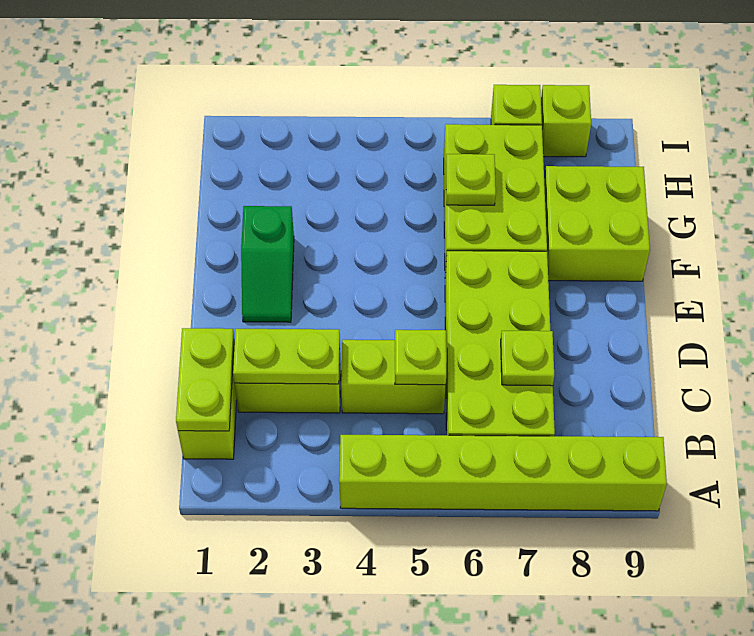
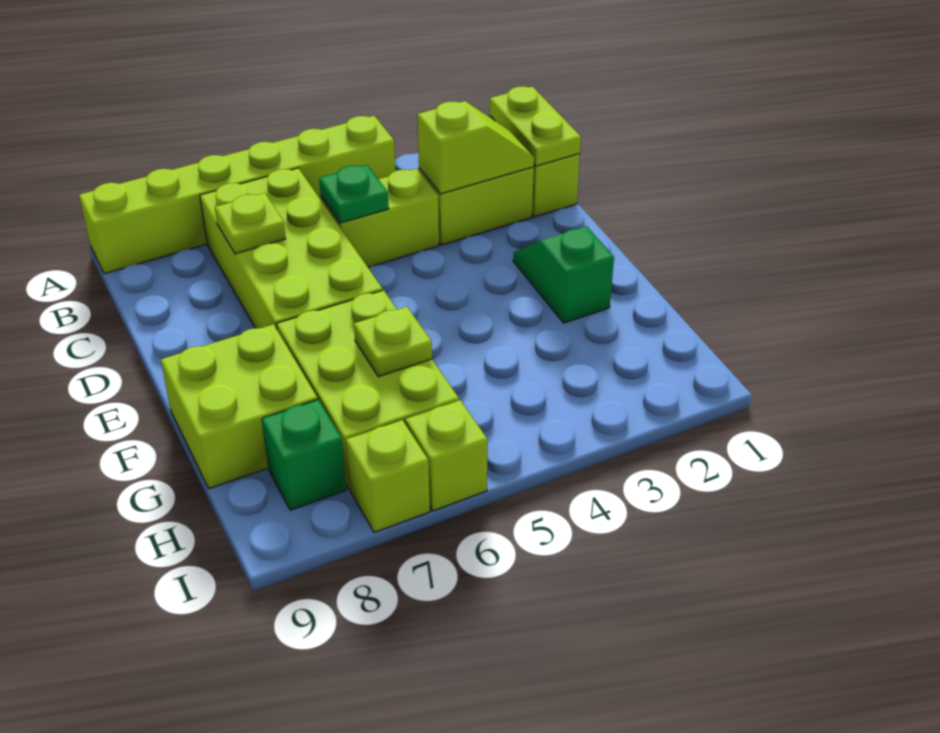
lime 1x2 plate [233,329,340,384] -> lime 1x2 slope [417,101,534,194]
lime 1x1 plate [395,330,446,385] -> green 1x1 plate [319,165,389,223]
none -> green 1x1 brick [262,400,346,510]
lime 1x1 brick [541,85,591,157] -> lime 1x1 brick moved to [405,400,488,511]

